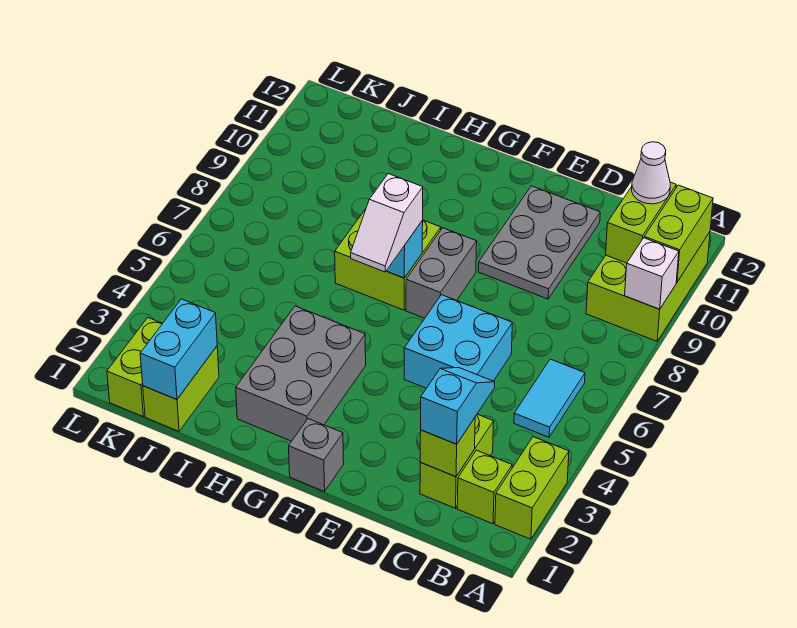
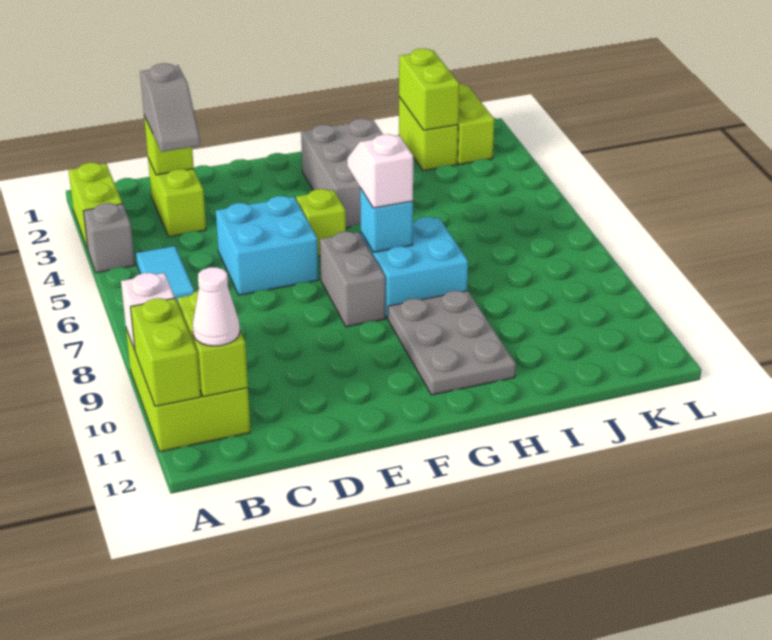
lime 1x1 brick [457,450,512,524] -> lime 1x1 brick moved to [296,189,346,256]
cyan 1x2 slope [421,368,495,444] -> grey 1x2 slope [140,63,200,152]
grey 2x3 plate [478,186,600,299] -> grey 2x3 plate moved to [388,291,516,395]
grey 1x1 brick [289,419,344,492] -> grey 1x1 brick moved to [83,203,135,273]
lime 2x2 brick [335,209,441,310] -> cyan 2x2 brick [361,217,468,319]
cyan 1x2 brick [140,299,217,400] -> lime 1x2 brick [399,49,459,130]

